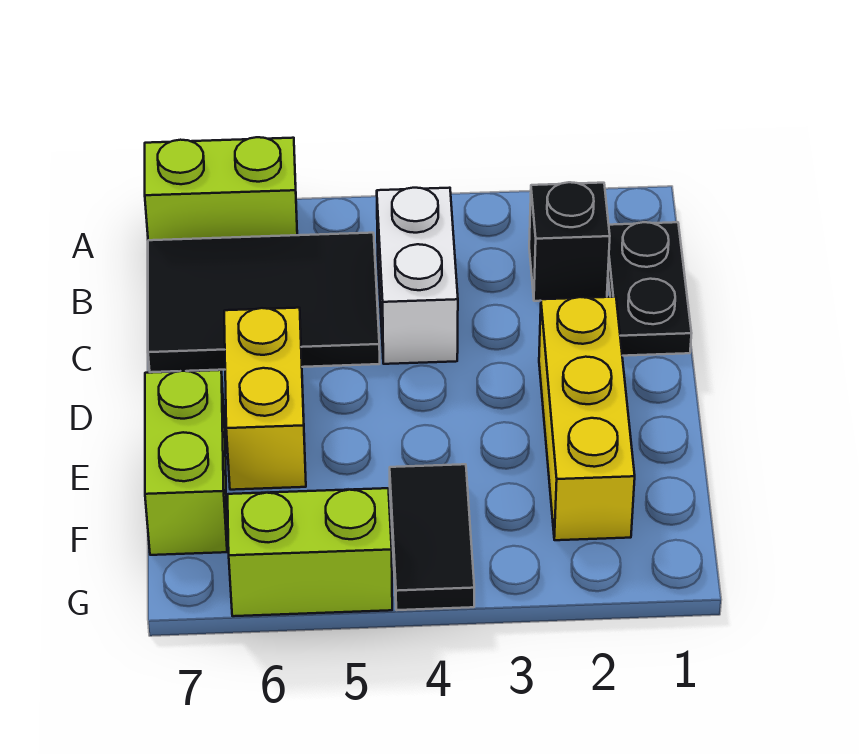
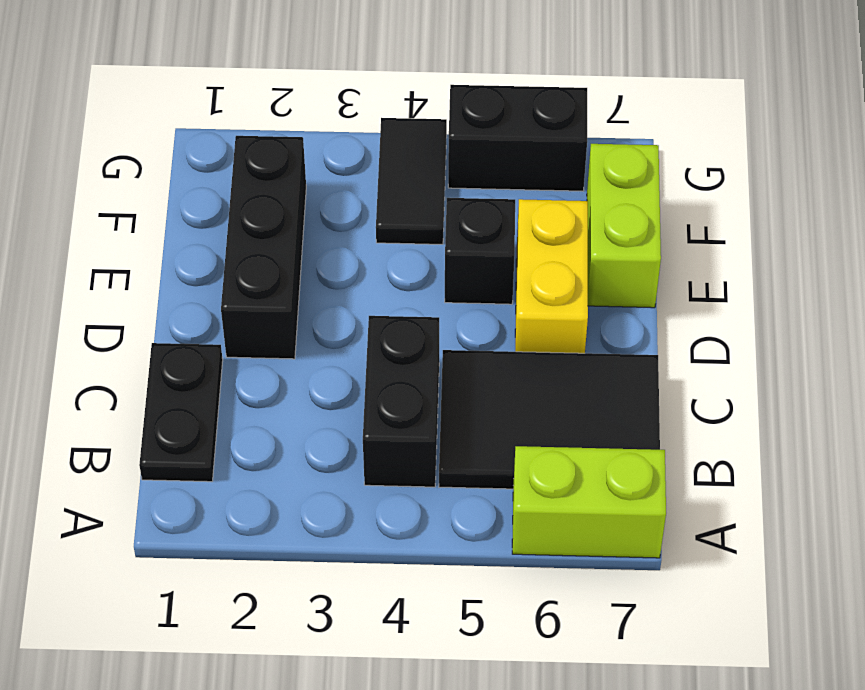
black 1x1 brick [529,182,610,301] -> black 1x1 brick moved to [445,198,515,304]
white 1x2 brick [377,188,458,364] -> black 1x2 brick [363,316,439,487]
yellow 1x3 brick [539,297,635,540] -> black 1x3 brick [221,136,306,359]
lime 1x2 brick [228,488,392,616] -> black 1x2 brick [448,85,587,191]

